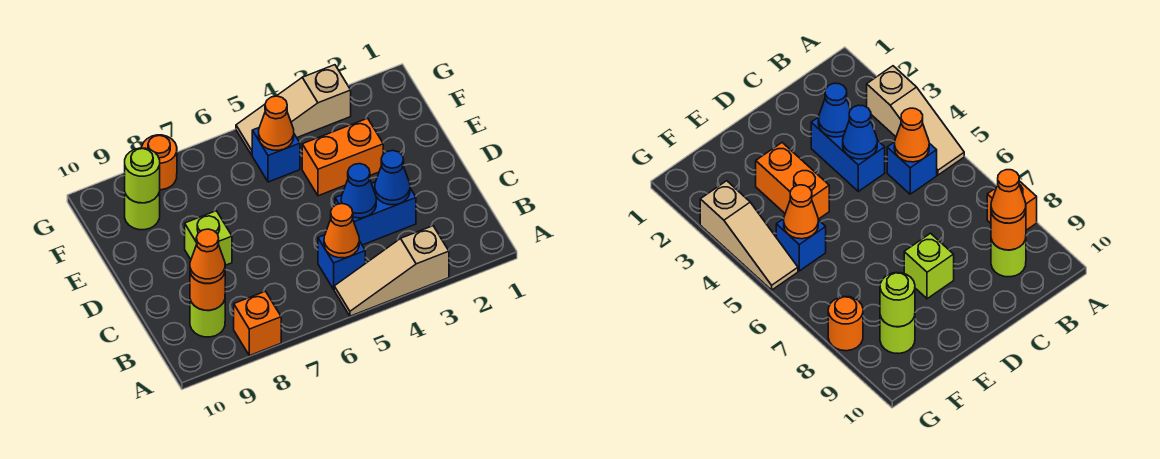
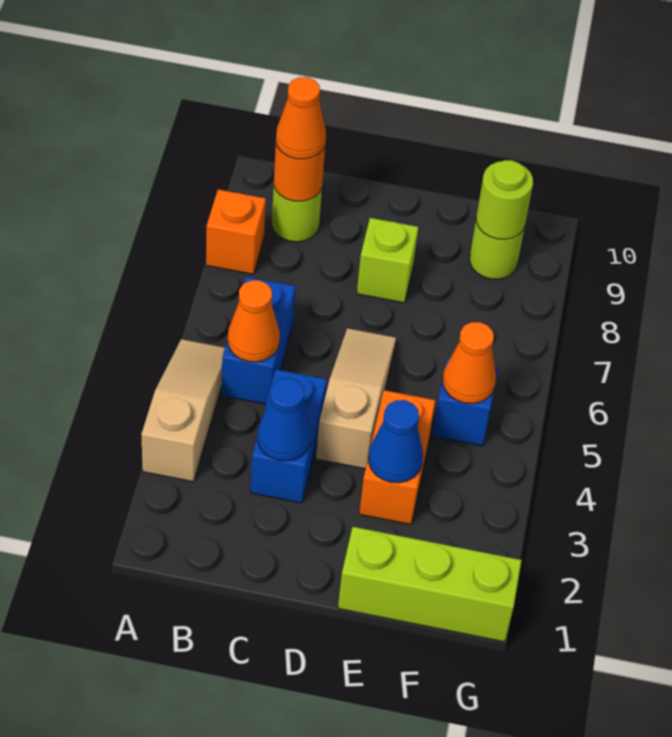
blue 1x1 brick [318,235,365,289] -> blue 1x2 brick [221,277,295,404]
blue 1x1 cone [341,164,376,218] -> blue 1x1 cone moved to [368,400,423,483]
none -> lime 1x3 brick [338,527,522,642]
tan 1x3 slope [236,65,351,155] -> tan 1x3 slope moved to [316,328,396,469]
orange 1x1 round brick [142,135,177,190] -> none

